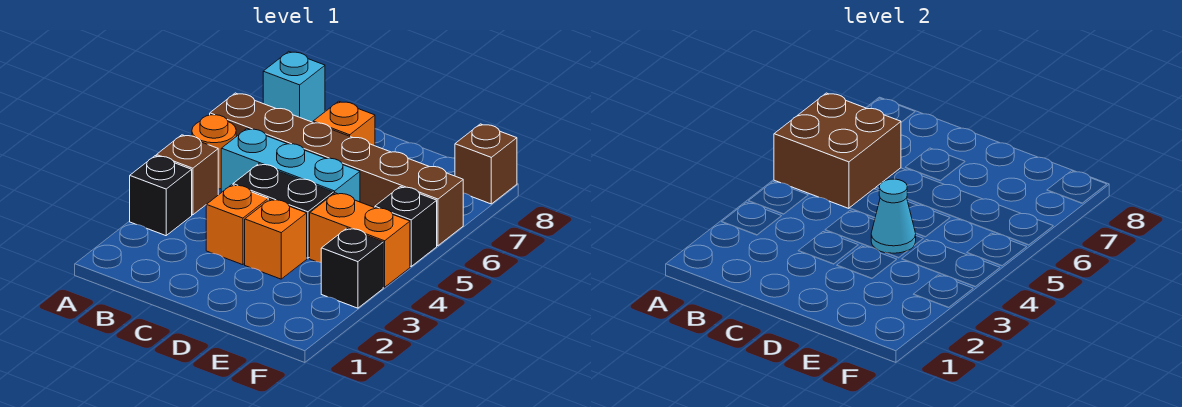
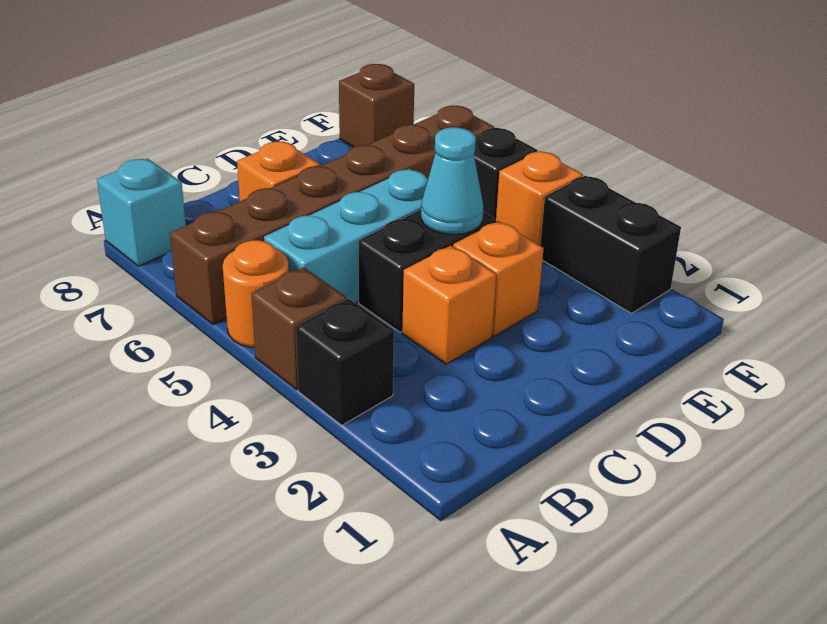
brown 2x2 brick [774,93,901,208] -> none
orange 1x2 brick [310,193,410,287] -> orange 1x1 brick [496,151,583,245]
black 1x1 brick [321,228,383,308] -> black 1x2 brick [540,176,681,313]

